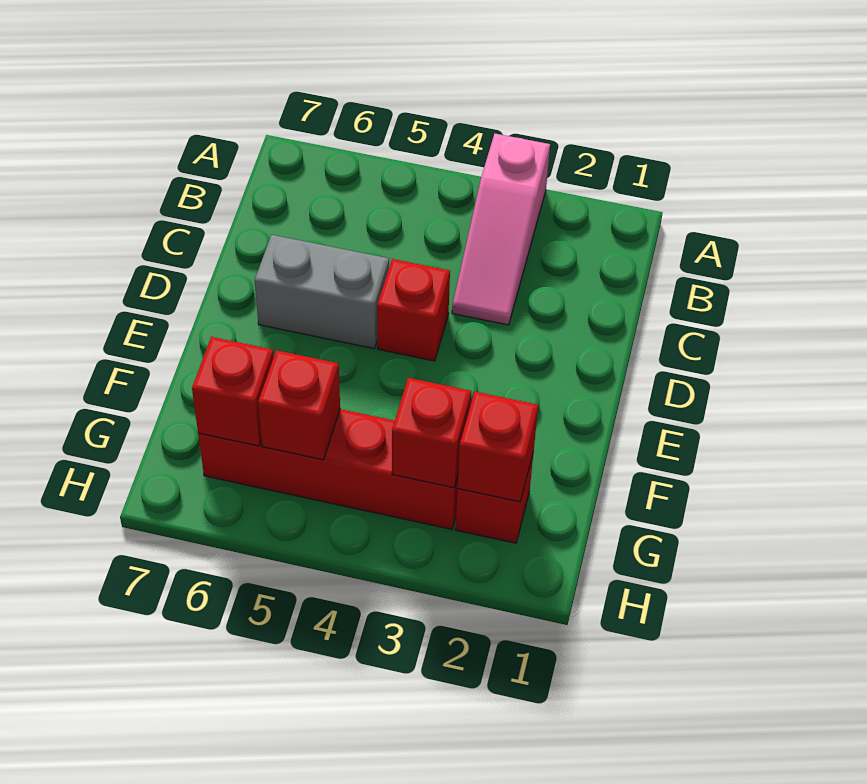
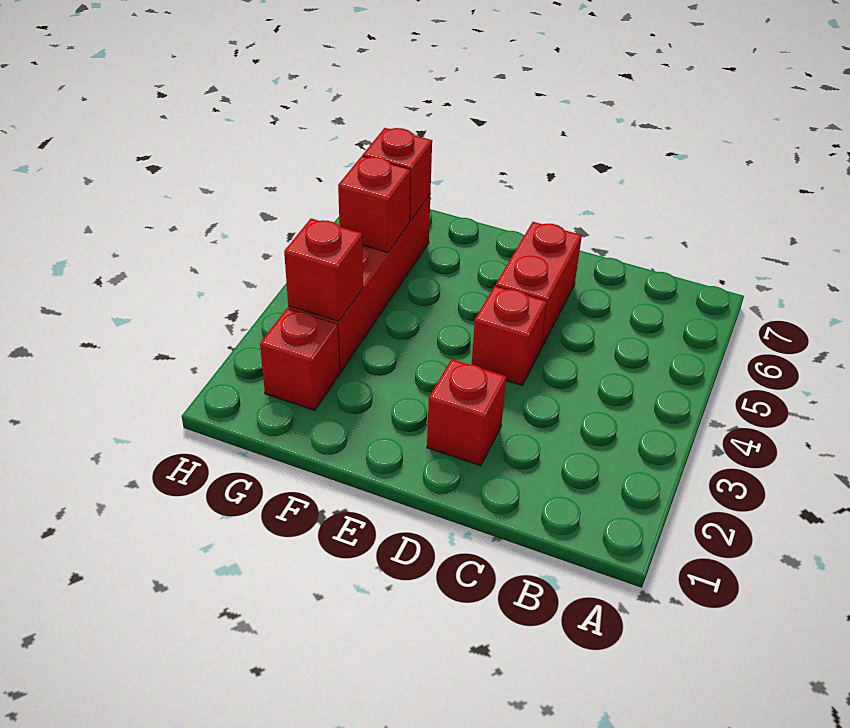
pink 1x3 slope [452,134,550,325] -> none
grey 1x2 brick [255,235,389,349] -> red 1x2 brick [496,222,582,348]
red 1x1 brick [457,392,538,502] -> red 1x1 brick moved to [427,359,506,466]

